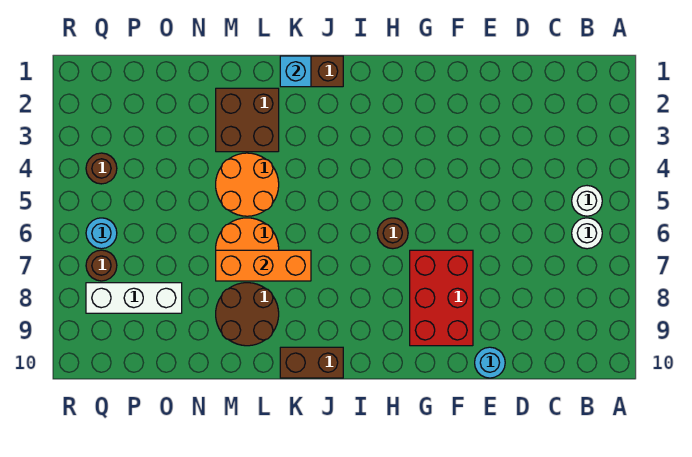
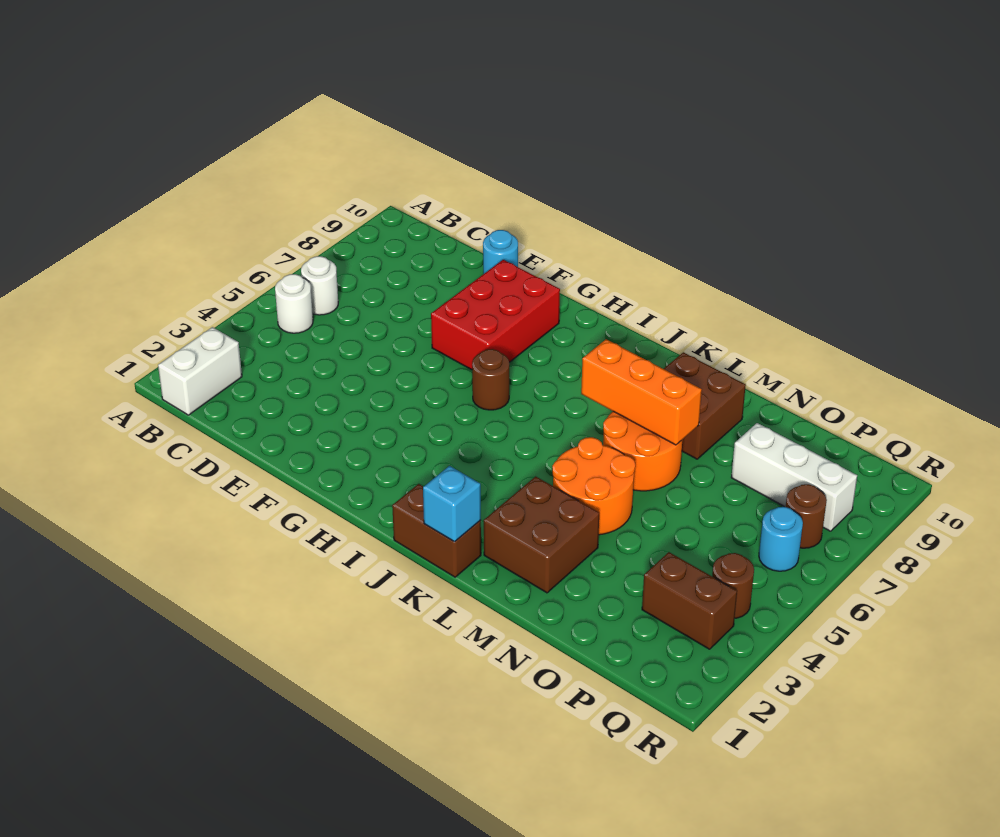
none -> white 1x2 brick [158,327,242,415]
brown 1x2 brick [280,347,343,378] -> brown 1x2 brick moved to [642,552,737,649]
brown 2x2 round brick [216,283,279,346] -> brown 2x2 brick [664,352,746,459]

